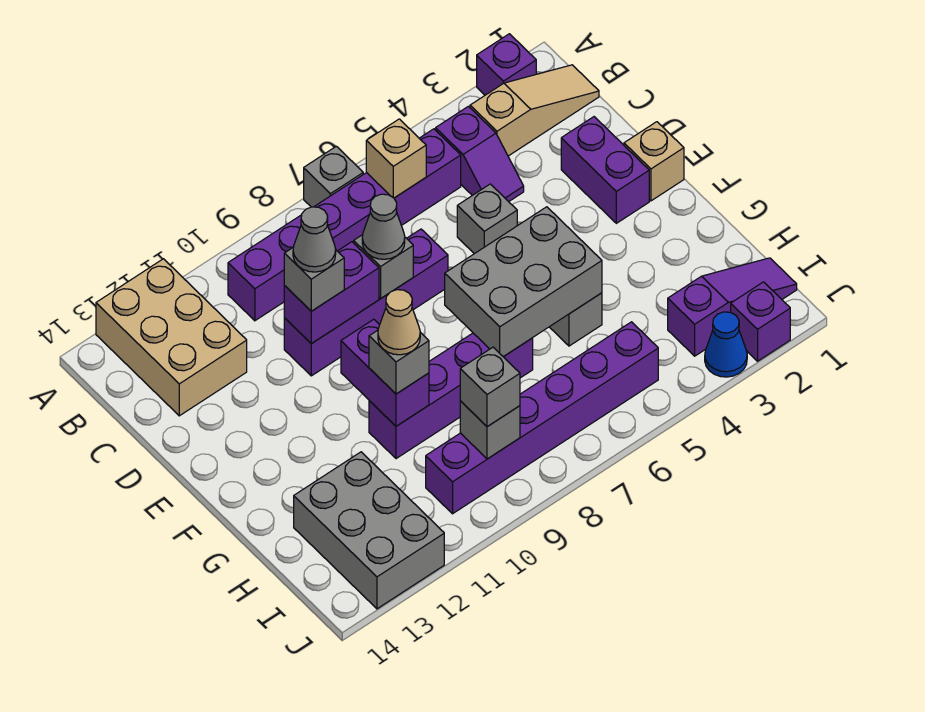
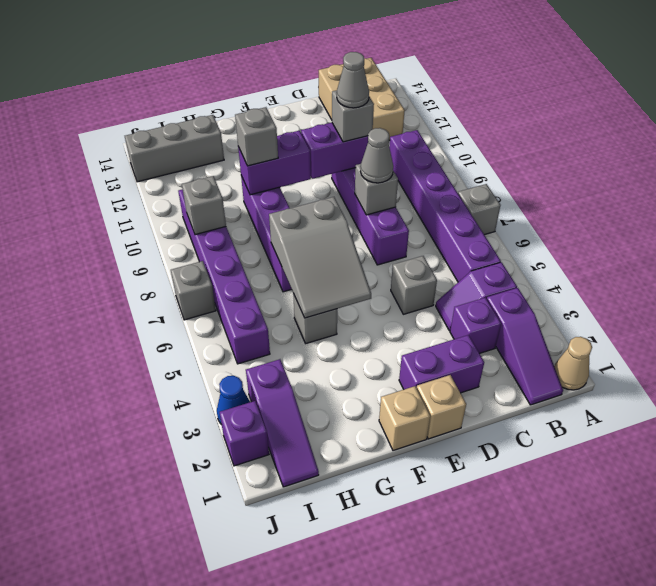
purple 1x1 brick [477,34,536,95] -> purple 1x1 brick moved to [450,298,501,354]
tan 2x3 brick [96,259,247,416] -> tan 2x3 brick turned to [319,58,405,140]
tan 1x3 slope [470,65,599,156] -> purple 1x3 slope [487,288,563,405]
tan 1x1 brick [366,119,426,198] -> tan 1x1 brick moved to [379,386,430,451]
purple 1x2 brick [284,242,379,344] -> purple 1x2 brick turned to [301,123,368,179]
grey 2x3 brick [445,207,602,357] -> grey 2x3 slope [269,197,371,318]
tan 1x1 cone [378,290,420,355] -> tan 1x1 cone moved to [554,337,592,390]
grey 2x3 brick [294,452,444,609] -> grey 1x3 brick [125,115,224,182]
grey 1x1 brick [460,347,520,427] -> grey 1x1 brick moved to [171,261,216,320]

